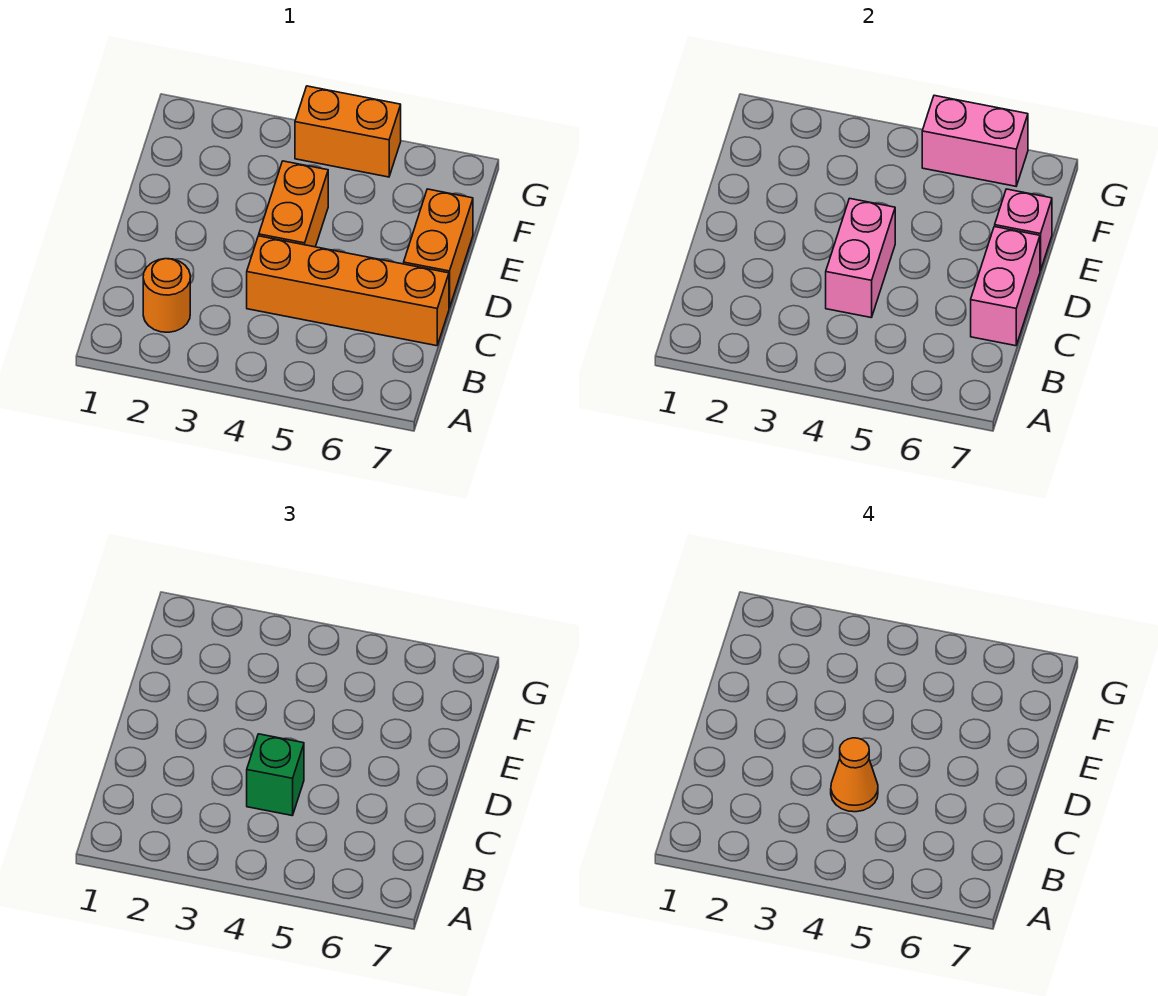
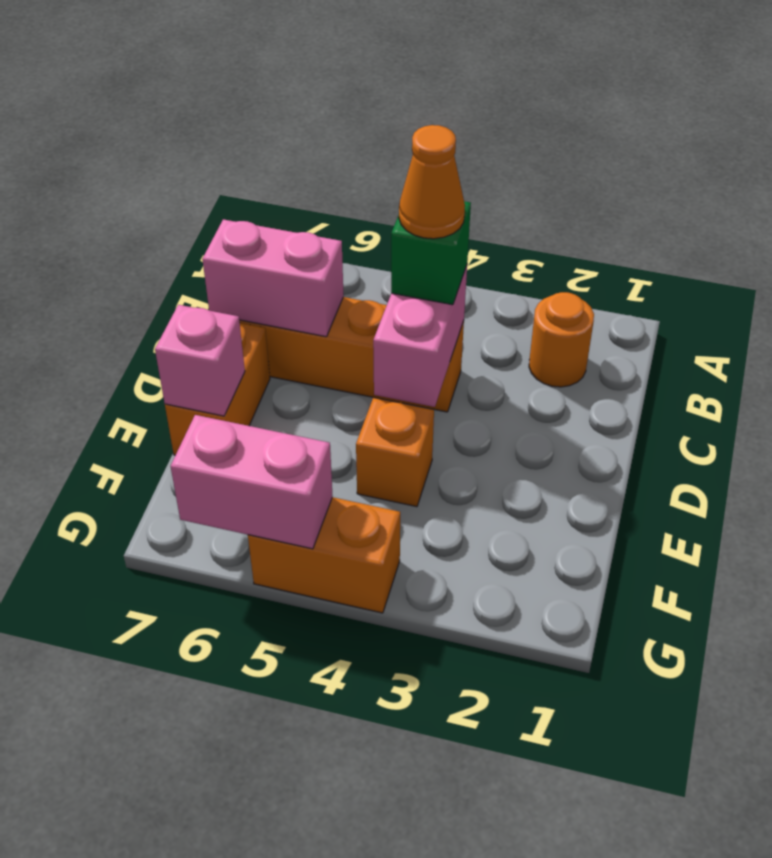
pink 1x2 brick [971,227,1040,346] -> pink 1x2 brick turned to [202,219,344,337]
orange 1x2 brick [259,161,328,247] -> orange 1x1 brick [356,398,434,507]

